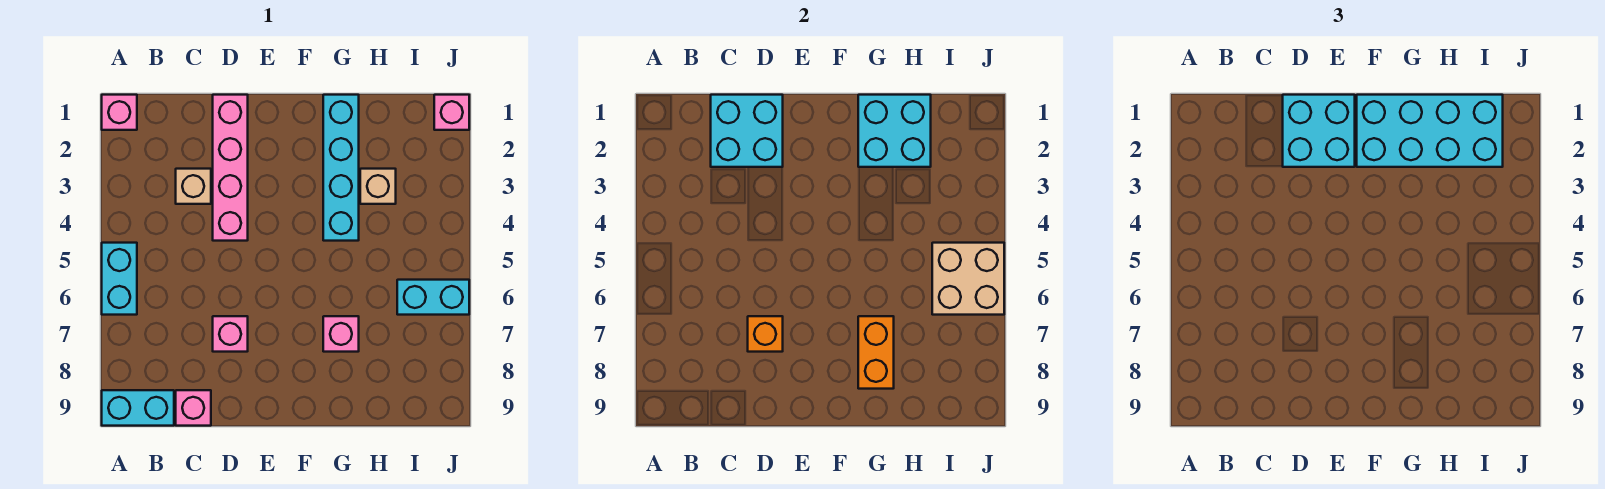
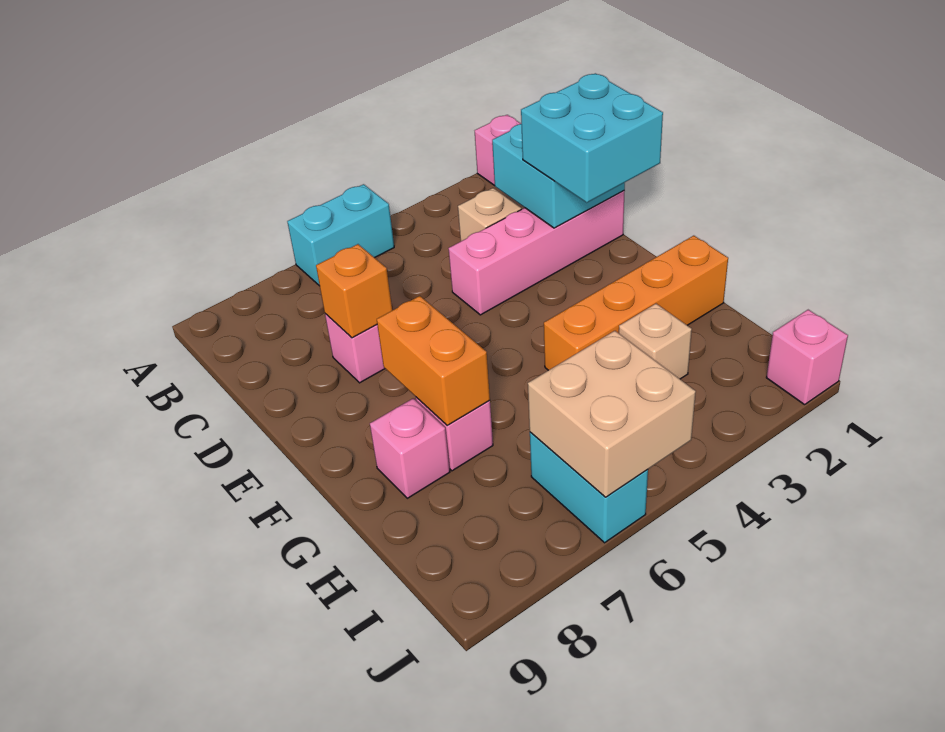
cyan 1x2 brick [102,390,174,426] -> none
pink 1x1 brick [176,390,211,426] -> pink 1x1 brick moved to [370,398,450,498]
cyan 2x4 brick [1357,95,1503,167] -> none
cyan 1x4 brick [323,95,359,241] -> orange 1x4 brick [544,236,728,370]
cyan 2x2 brick [858,95,931,167] -> none
orange 1x2 brick [858,316,894,389] -> orange 1x2 brick turned to [377,296,490,425]

